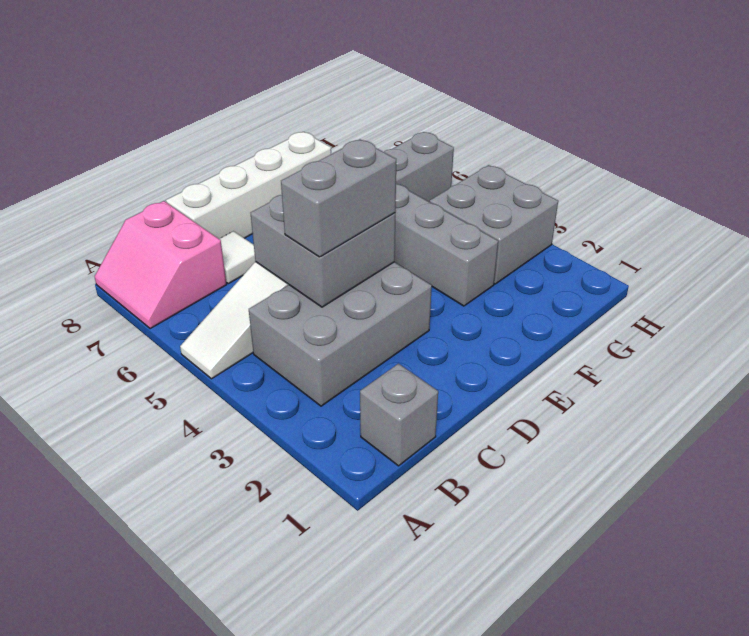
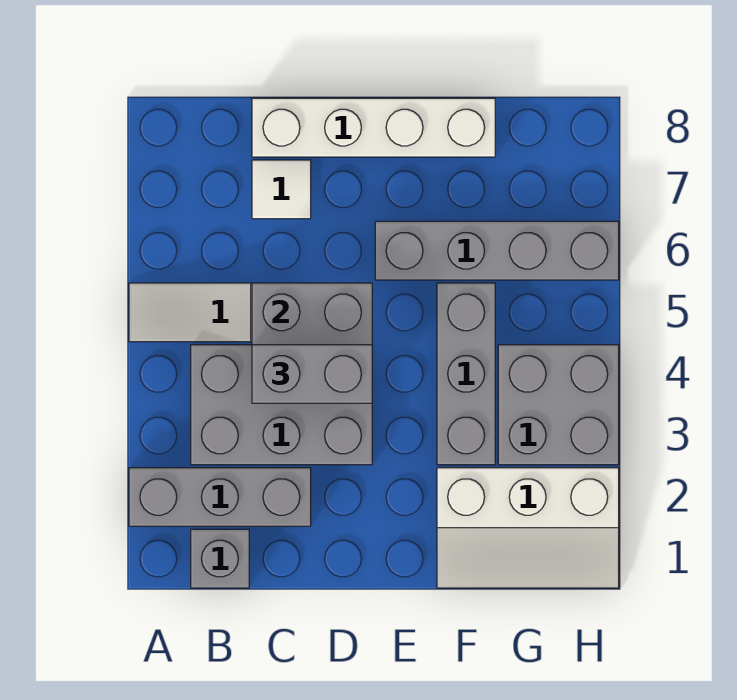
none -> grey 1x3 brick [129,468,311,526]
pink 2x2 slope [94,201,227,329] -> none
none -> white 2x3 slope [437,468,619,588]

